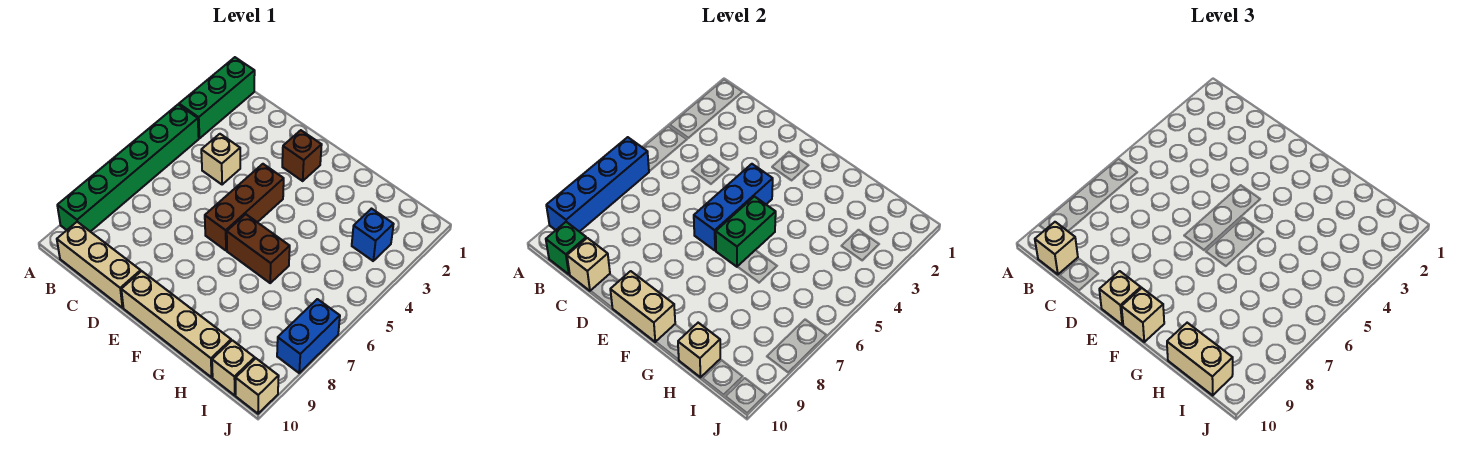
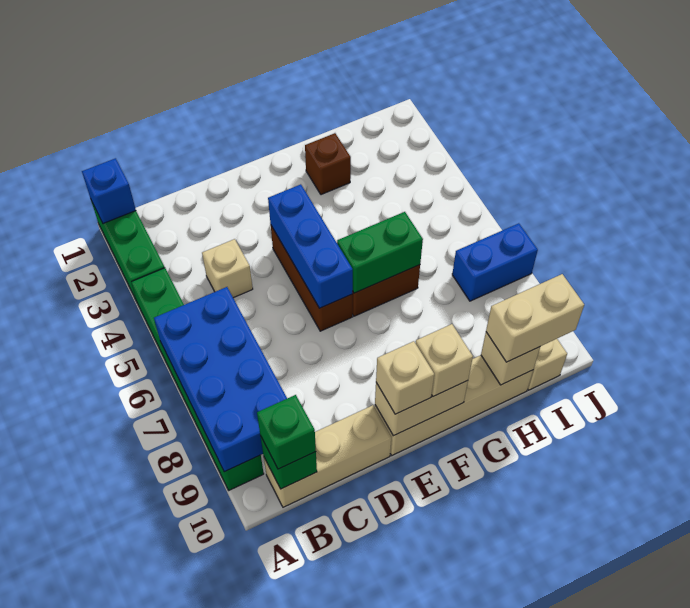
blue 1x4 brick [546,137,649,232] -> blue 2x4 brick [154,287,287,472]
tan 1x1 brick [1035,222,1078,274] -> green 1x1 brick [257,395,316,469]
tan 1x1 brick [567,238,610,291] -> none
brown 1x1 brick [282,130,322,181] -> brown 1x1 brick moved to [305,133,351,195]
green 1x2 brick [716,197,776,267] -> green 1x2 brick turned to [337,212,423,293]
blue 1x1 brick [352,209,394,261] -> blue 1x1 brick moved to [82,158,136,223]
blue 1x2 brick [277,299,340,373] -> blue 1x2 brick turned to [452,223,538,301]
tan 1x1 brick [236,358,279,414] -> none

